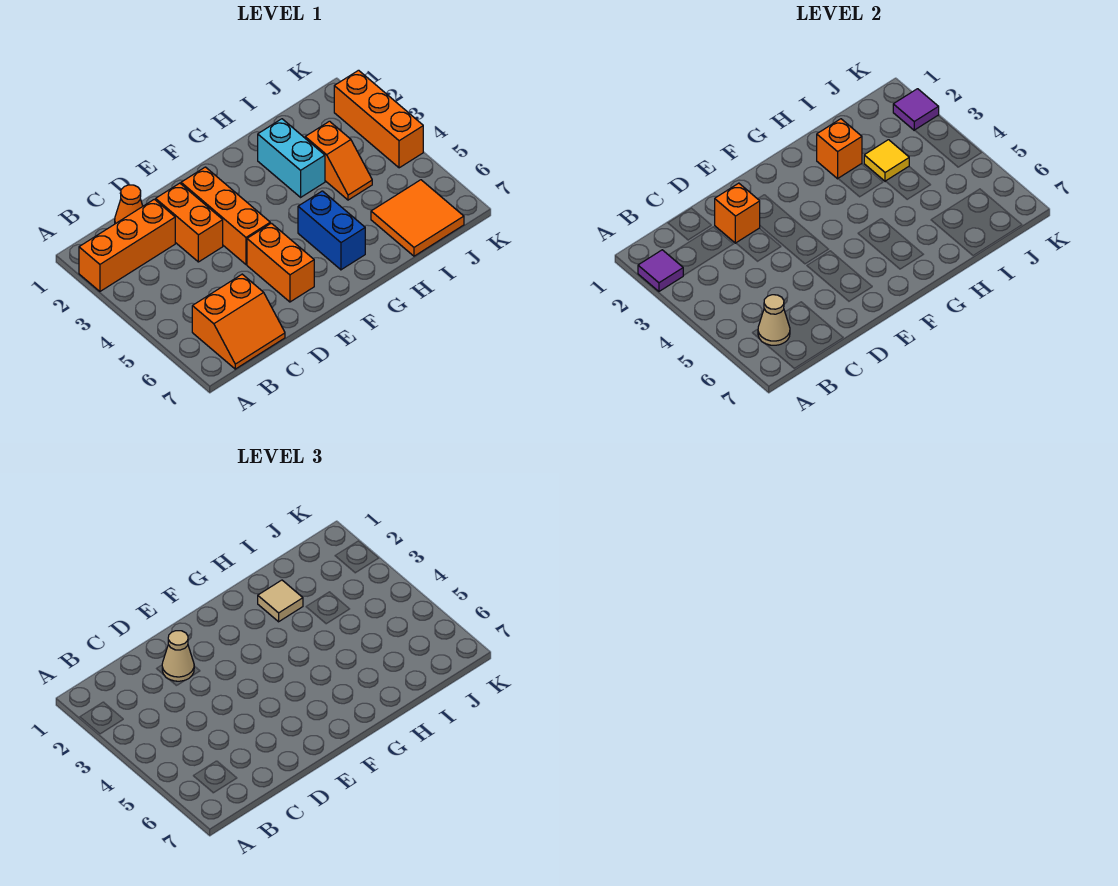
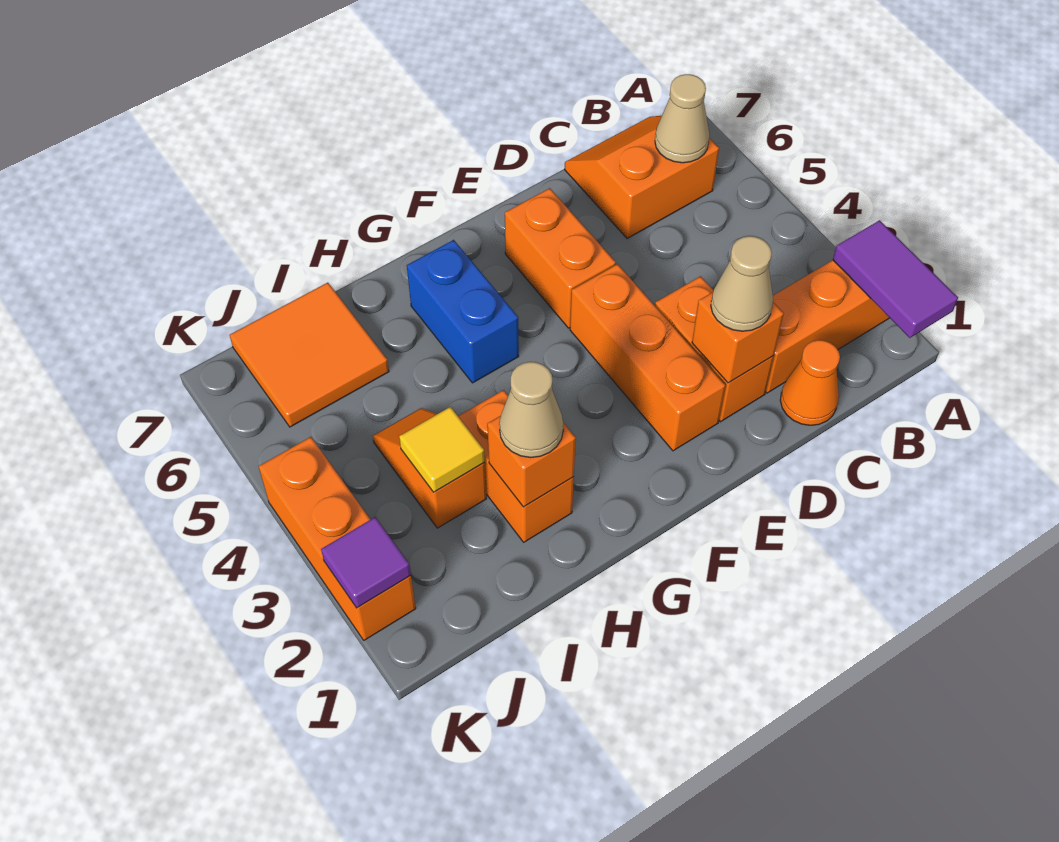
purple 1x1 tile [638,250,683,291] -> purple 1x2 tile [833,220,958,338]
cyan 1x2 brick [258,119,325,197] -> orange 1x2 brick [458,390,574,542]
tan 1x1 tile [258,580,303,622] -> tan 1x1 cone [499,362,563,458]

